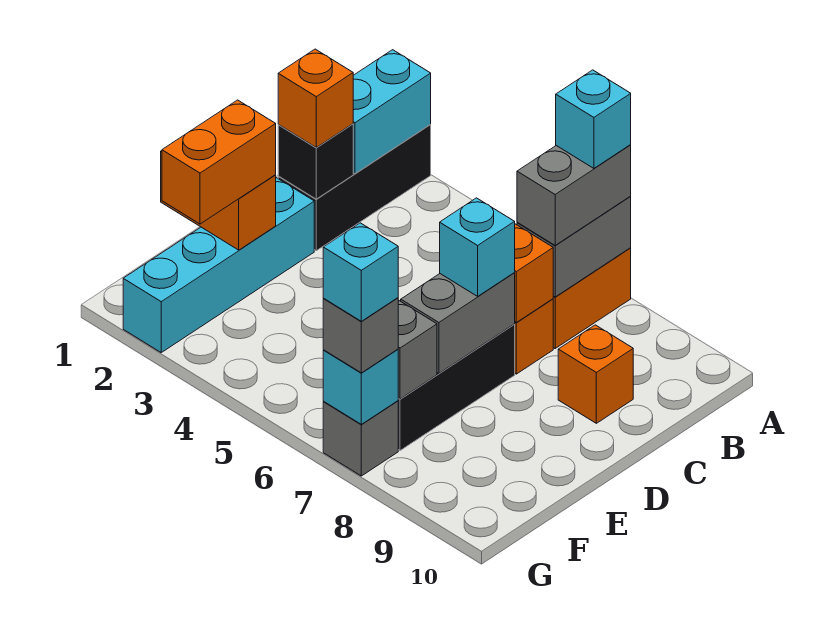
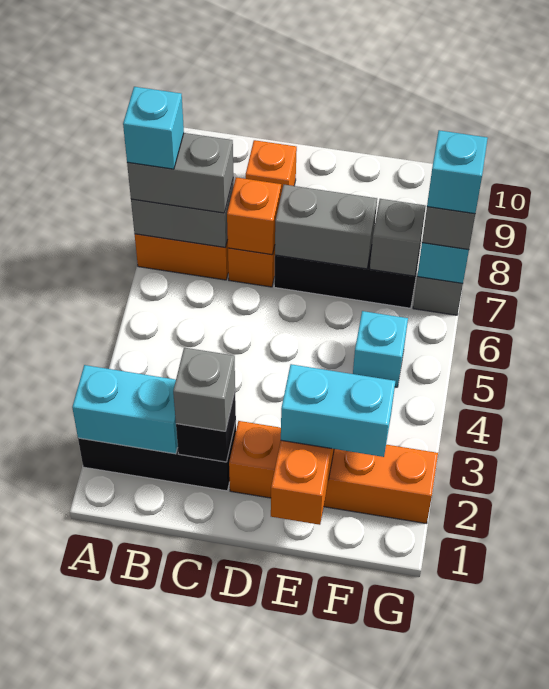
orange 1x1 brick [278,49,353,147] -> grey 1x1 brick [173,348,235,431]
cyan 1x4 brick [123,178,314,352] -> orange 1x4 brick [229,421,438,524]
cyan 1x1 brick [440,198,515,296] -> cyan 1x1 brick moved to [353,311,408,387]
orange 1x2 brick [162,100,276,224] -> cyan 1x2 brick [281,364,395,457]

